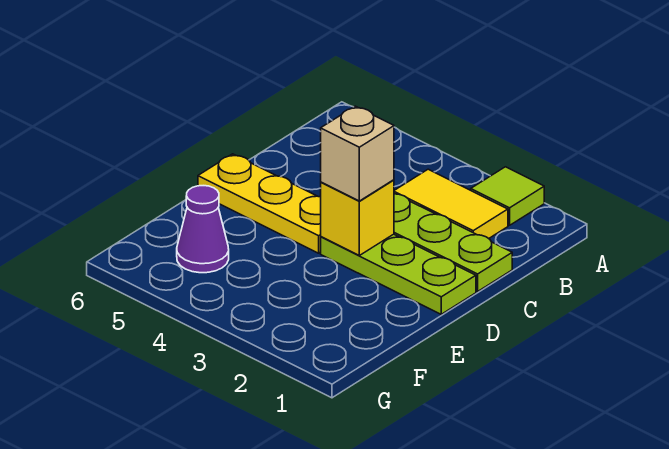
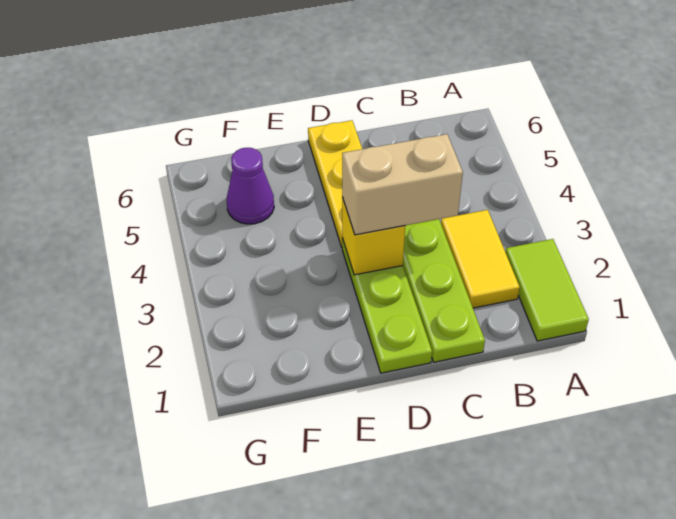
lime 1x1 tile [471,167,544,225] -> lime 1x2 tile [505,239,589,341]
tan 1x1 brick [321,106,394,201] -> tan 1x2 brick [342,134,463,235]

